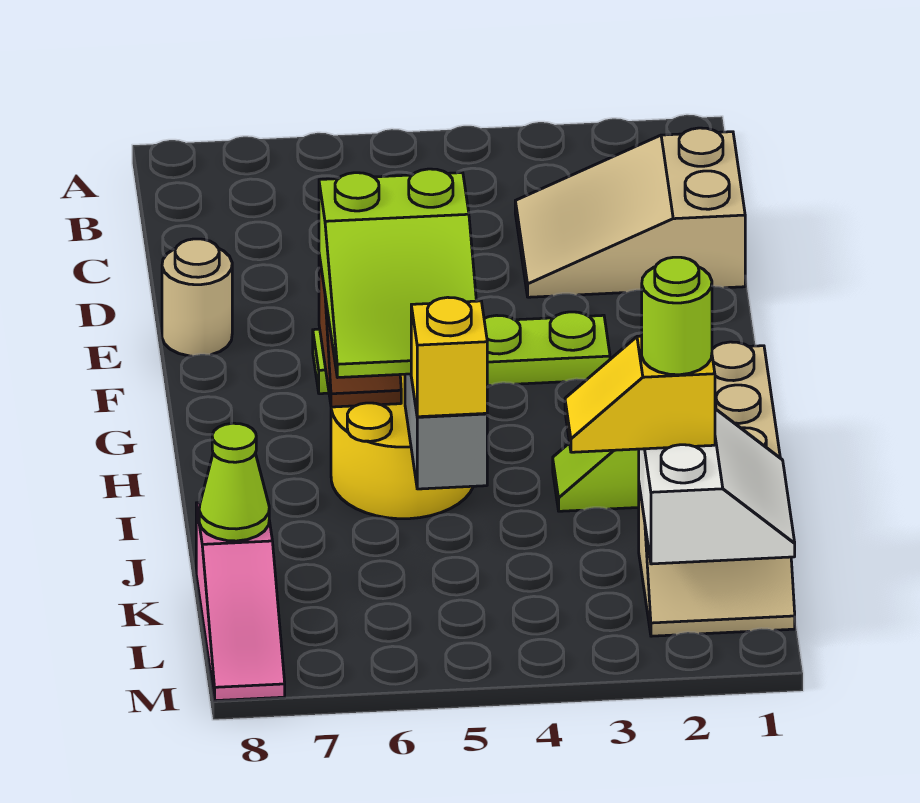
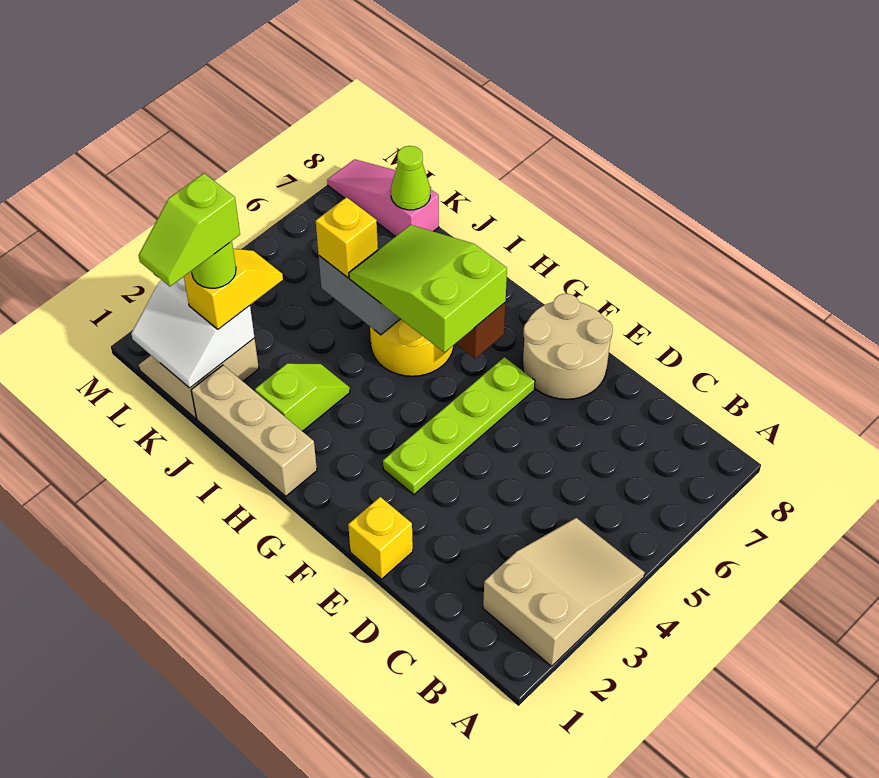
tan 2x3 slope [515,128,745,297] -> tan 2x3 slope moved to [483,518,645,666]
none -> yellow 1x1 brick [348,497,413,579]
tan 1x1 round brick [162,239,232,356] -> tan 2x2 round brick [523,294,613,399]
none -> lime 1x2 slope [139,173,240,286]

